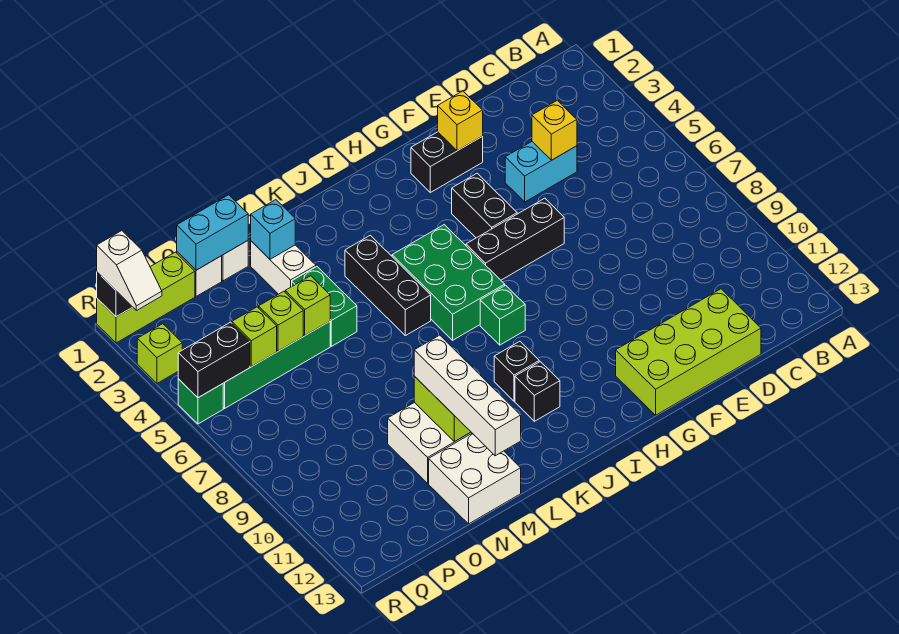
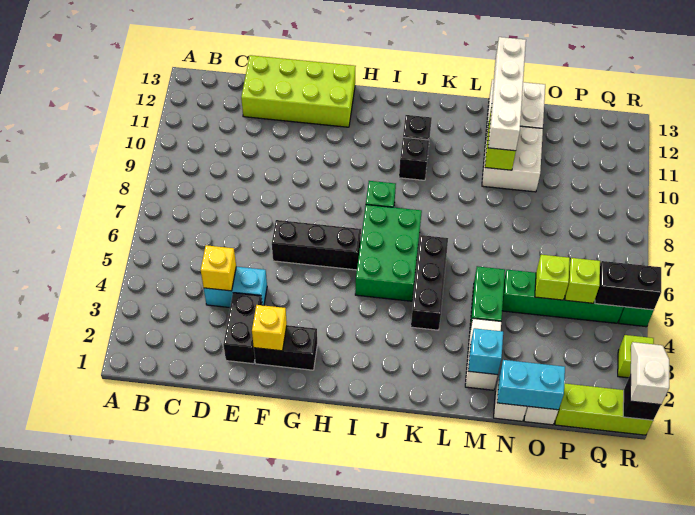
black 1x2 brick [452,173,517,238] -> black 1x2 brick moved to [223,293,262,364]
lime 1x1 brick [285,276,330,335] -> none

